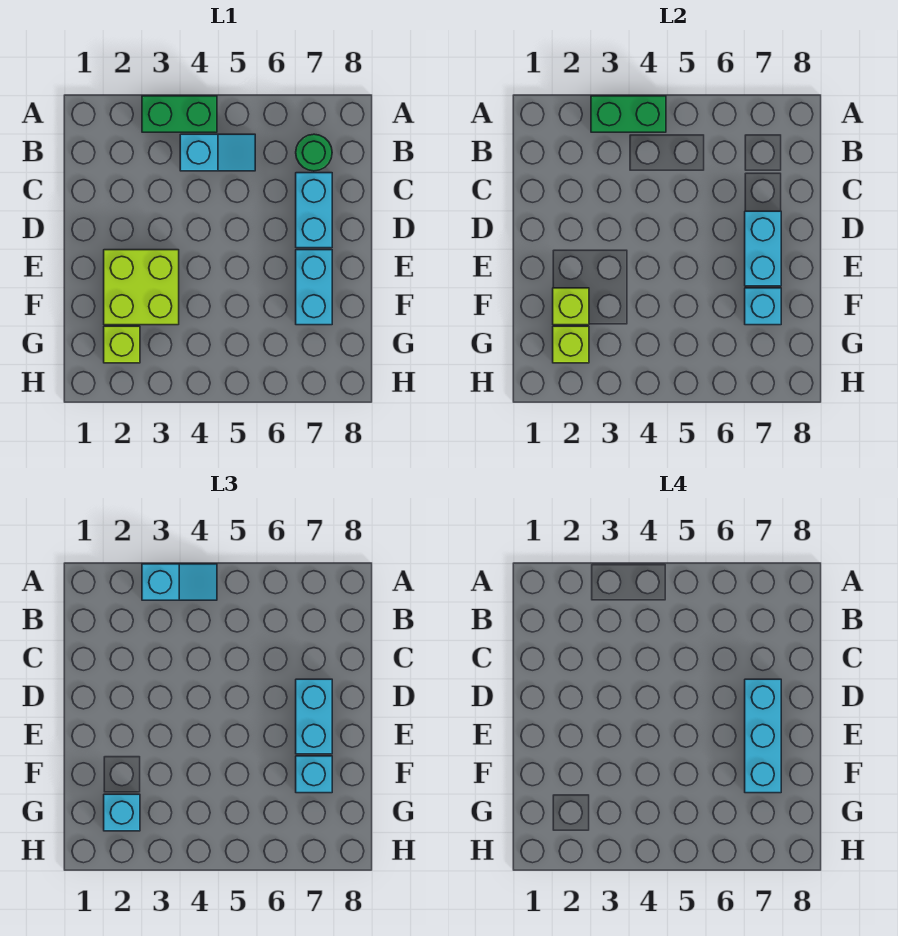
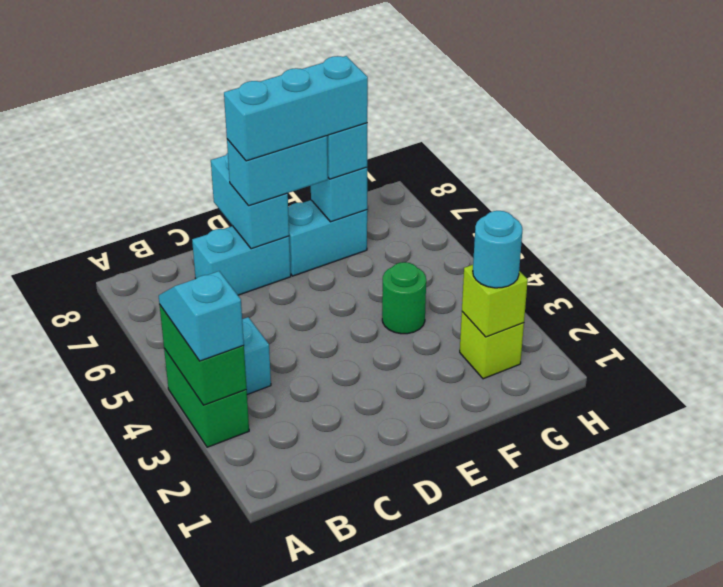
green 1x1 round brick [296,134,332,171] -> green 1x1 round brick moved to [382,262,426,334]
cyan 1x2 brick [745,211,781,286] -> cyan 1x2 brick turned to [211,153,289,249]
lime 2x2 brick [104,250,179,325] -> none
lime 1x1 brick [553,288,589,325] -> none
cyan 1x1 brick [104,794,140,831] -> cyan 1x1 round brick [473,211,522,288]

